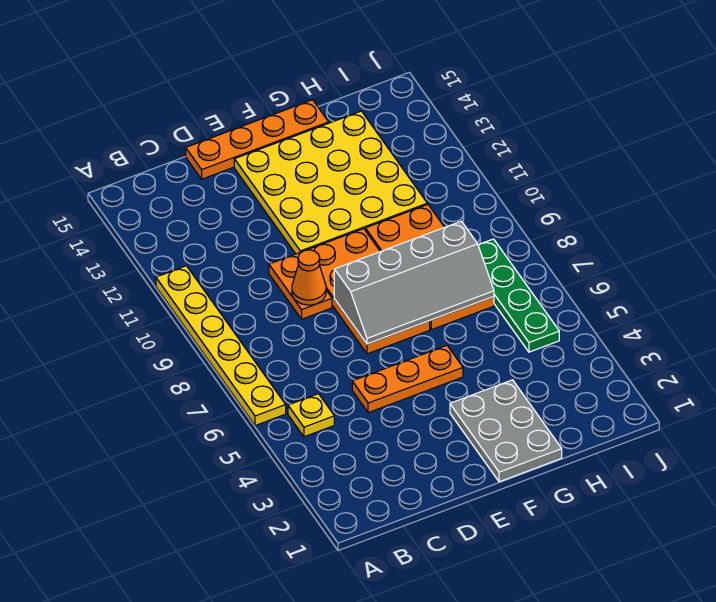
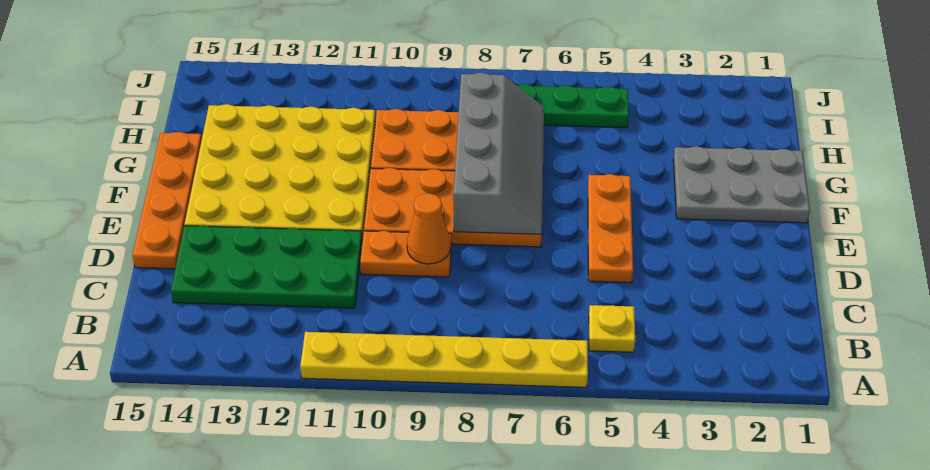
none -> green 2x4 plate [171,225,362,308]

